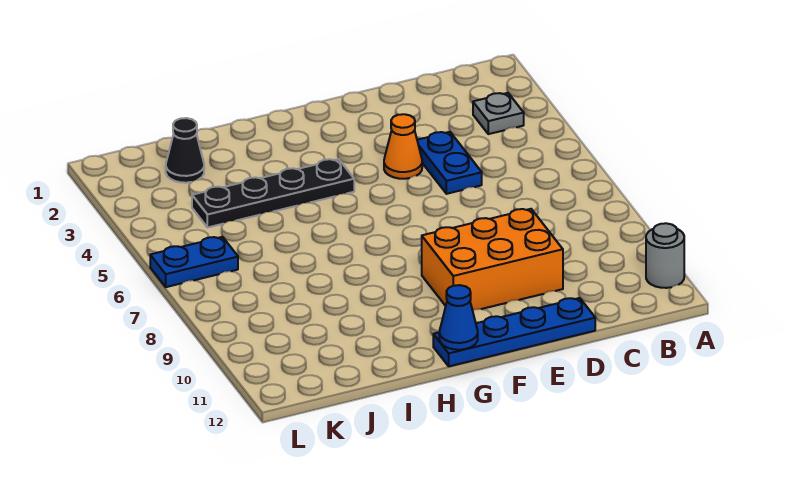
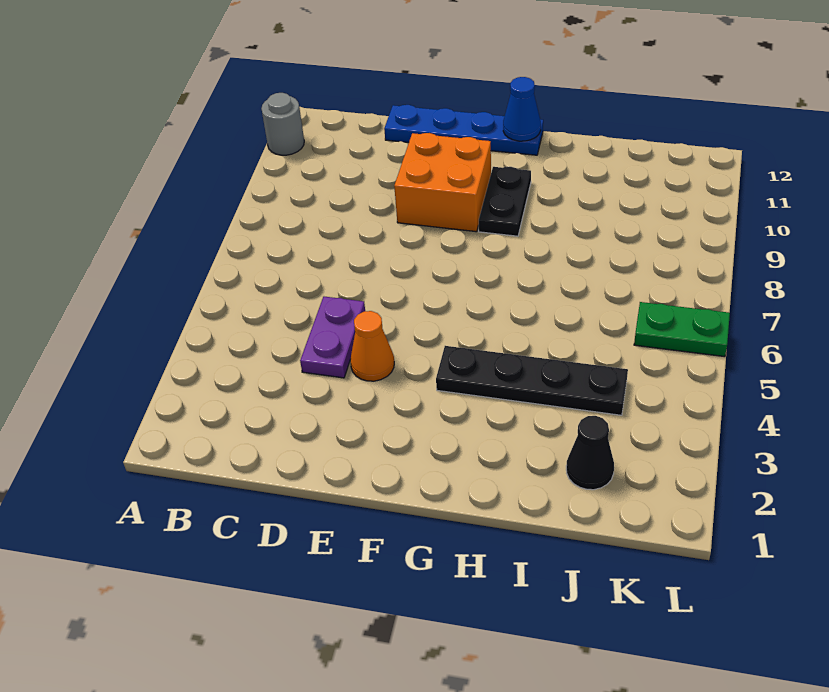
grey 1x1 plate [473,93,524,134] -> none
blue 1x2 plate [417,132,482,194] -> purple 1x2 plate [300,297,365,378]
orange 2x3 brick [422,209,563,310] -> orange 2x2 brick [394,133,491,232]
none -> black 1x2 plate [479,167,531,236]
blue 1x2 plate [150,237,238,287] -> green 1x2 plate [634,302,730,357]

